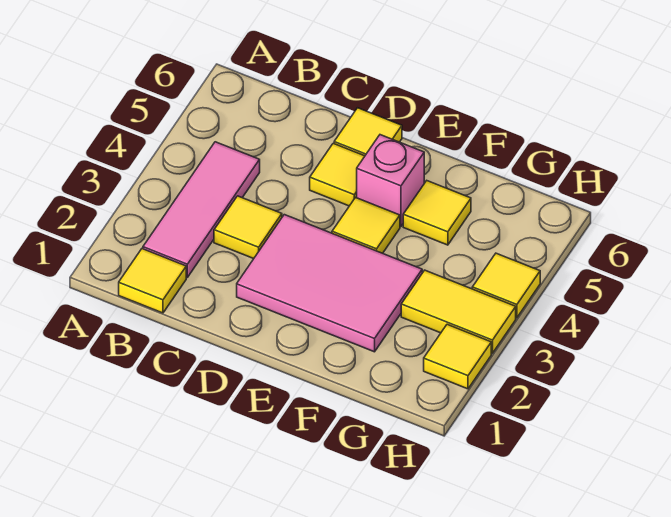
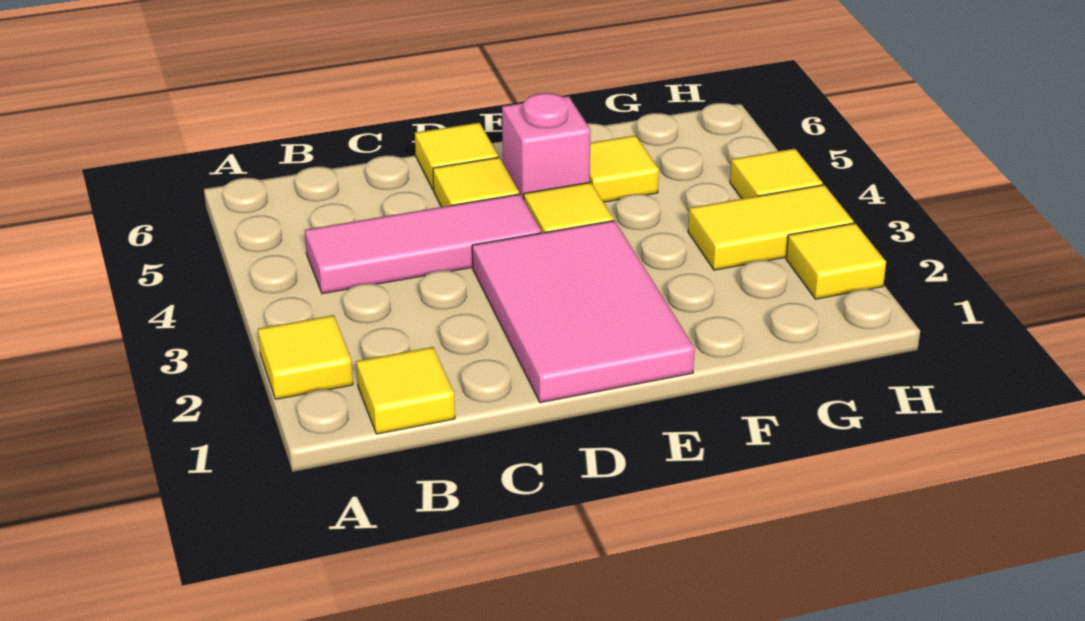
pink 1x3 tile [143,142,260,277] -> pink 1x3 tile turned to [305,194,541,294]
yellow 1x1 tile [214,196,282,259] -> yellow 1x1 tile moved to [258,315,353,399]
pink 2x3 tile [237,215,422,352] -> pink 2x3 tile turned to [472,221,695,403]

